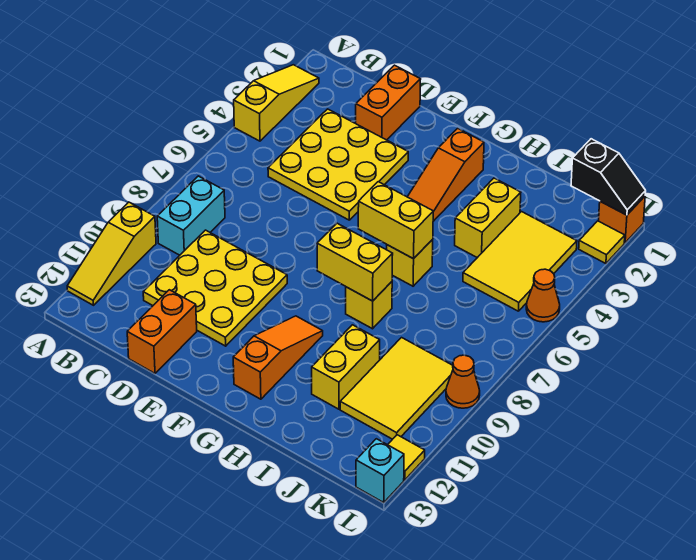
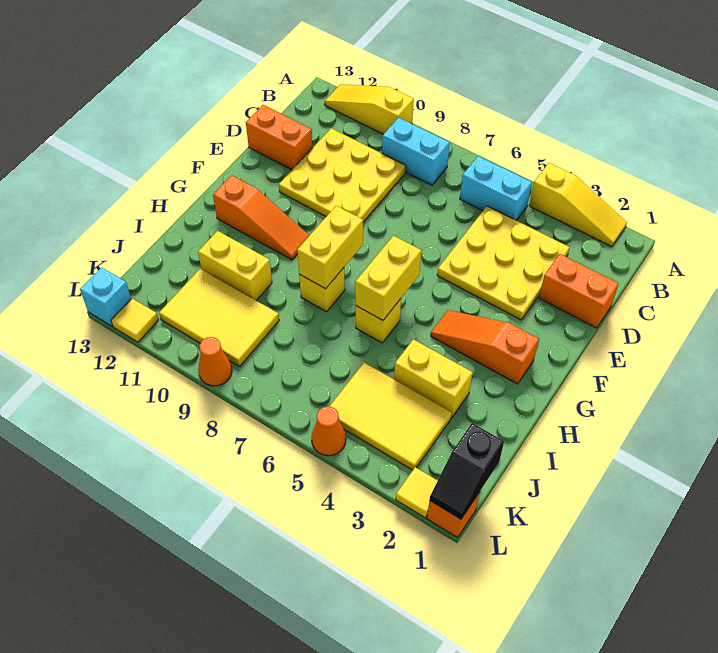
none -> cyan 1x2 brick [460,156,532,220]

